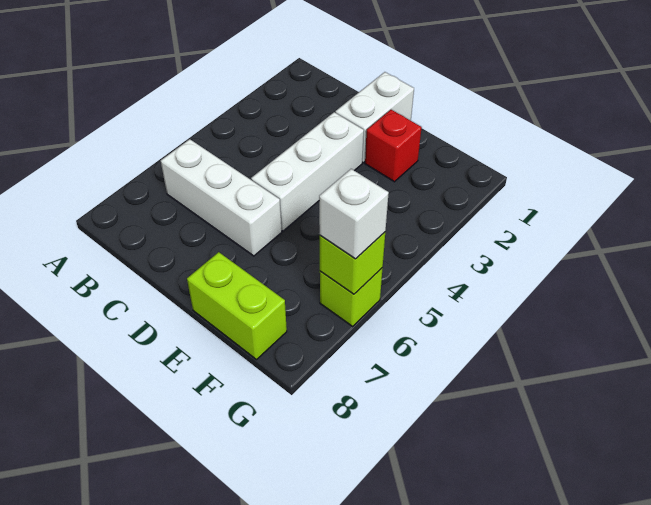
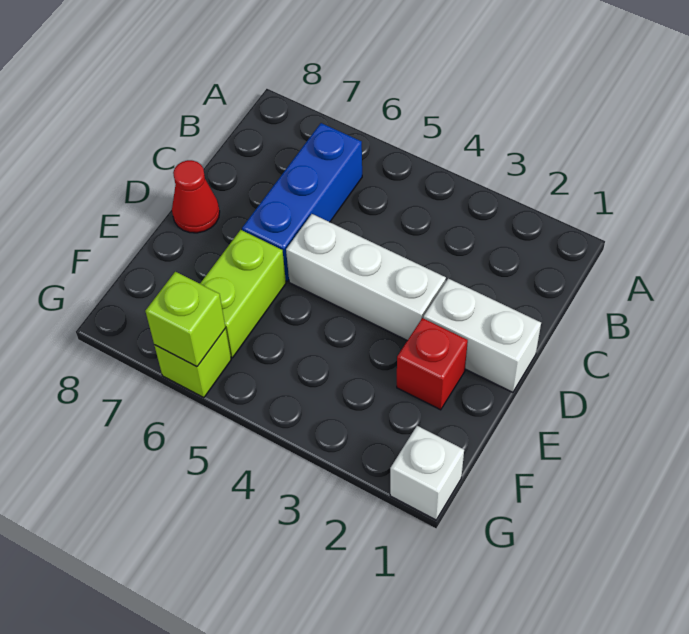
white 1x3 brick [161,139,282,256] -> blue 1x3 brick [242,123,362,281]
none -> red 1x1 cone [172,160,220,233]
lime 1x2 brick [187,252,287,360] -> lime 1x2 brick moved to [200,230,286,358]
white 1x1 brick [319,169,389,259] -> white 1x1 brick moved to [390,426,464,520]

